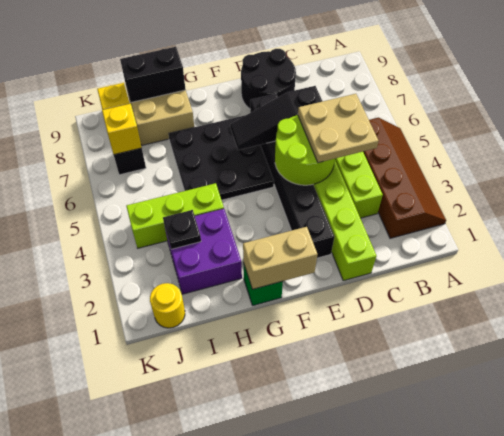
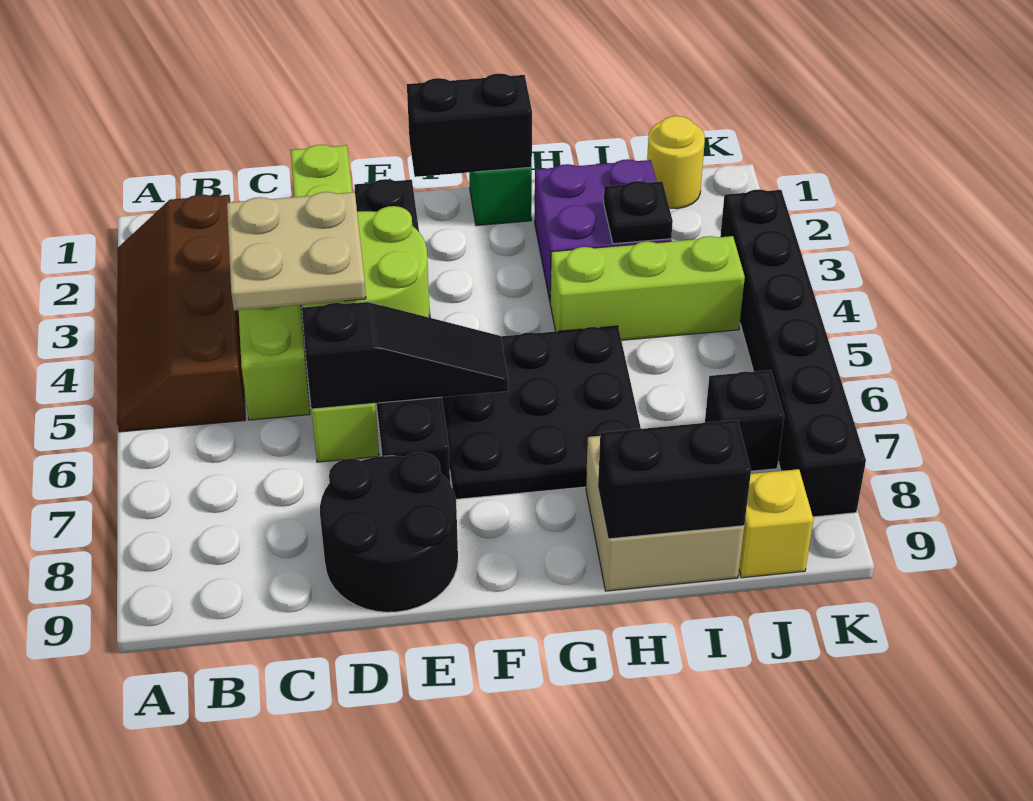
tan 1x2 brick [243,227,318,289] -> black 1x2 brick [407,73,532,177]
yellow 1x1 brick [102,104,142,155] -> none
none -> black 1x6 brick [720,189,866,517]

